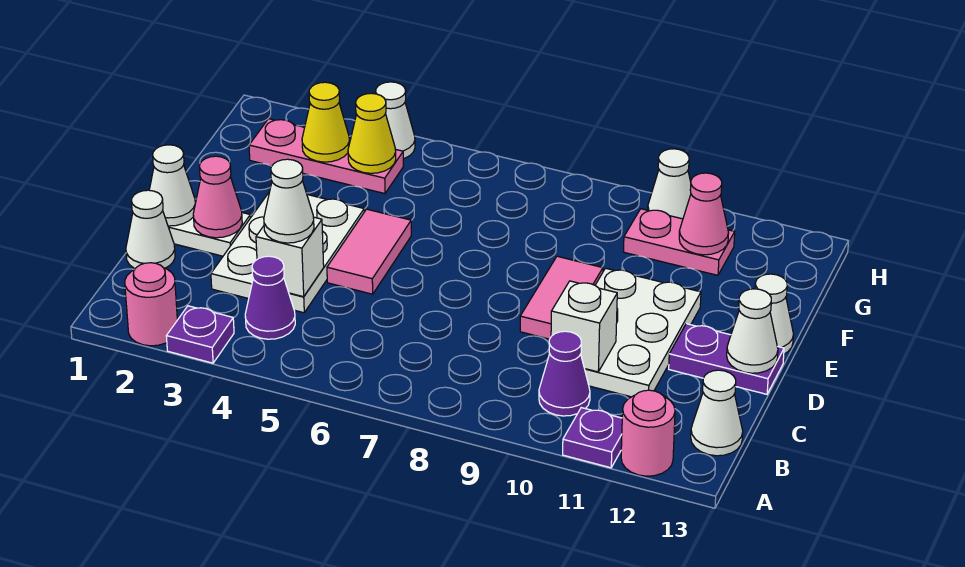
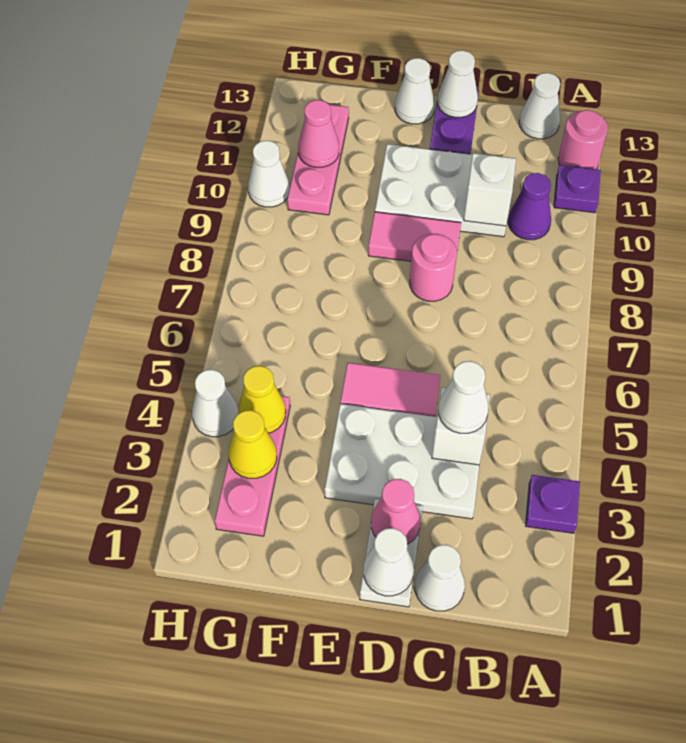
pink 1x1 round brick [125,263,177,346] -> pink 1x1 round brick moved to [410,234,457,301]
purple 1x1 cone [245,256,295,339] -> none
pink 1x2 plate [624,209,735,275] -> pink 1x3 plate [287,105,349,215]

